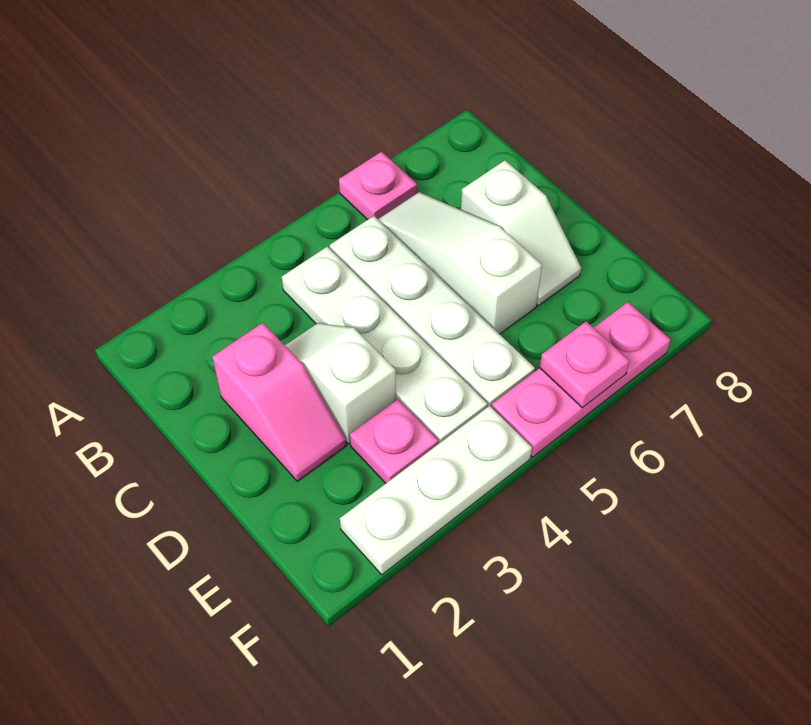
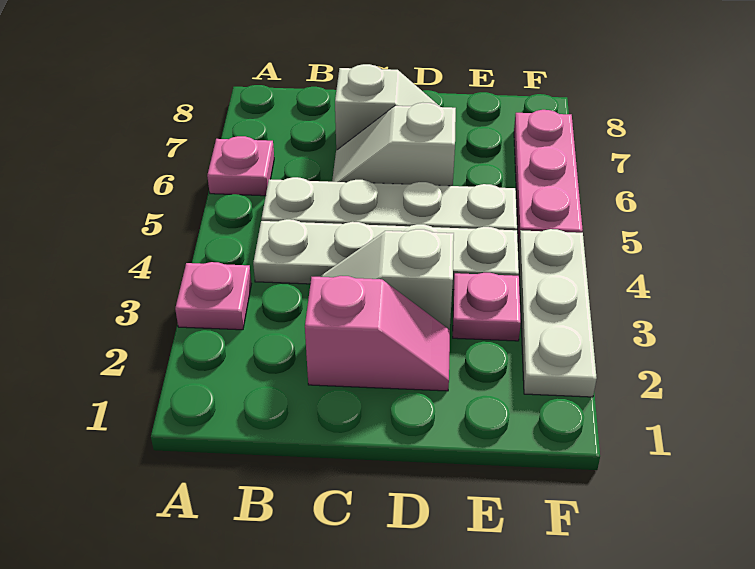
white 1x3 slope [378,192,542,334] -> white 1x2 slope [332,103,456,186]
pink 1x1 plate [540,321,630,408] -> pink 1x1 plate moved to [175,262,251,330]

